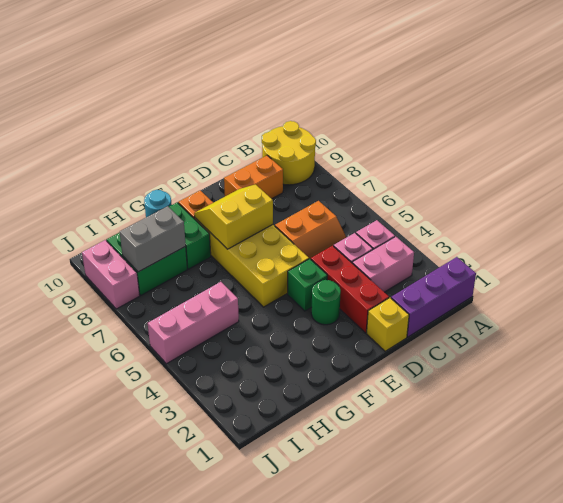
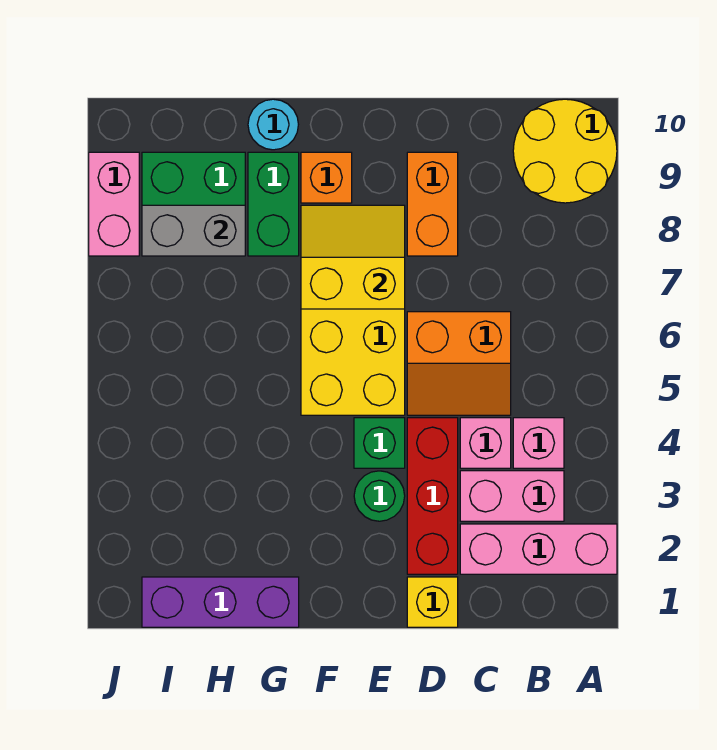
purple 1x3 brick [391,257,476,337] -> purple 1x3 brick moved to [142,577,299,627]
orange 1x2 brick [224,155,283,199] -> orange 1x2 brick turned to [407,152,458,256]
pink 1x3 brick [148,282,239,364] -> pink 1x3 brick moved to [460,524,617,574]

